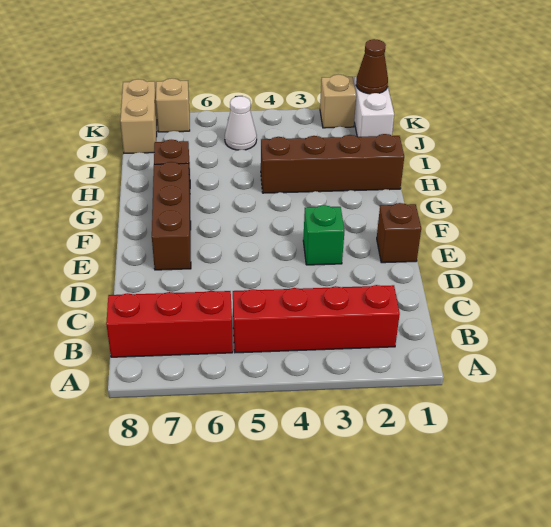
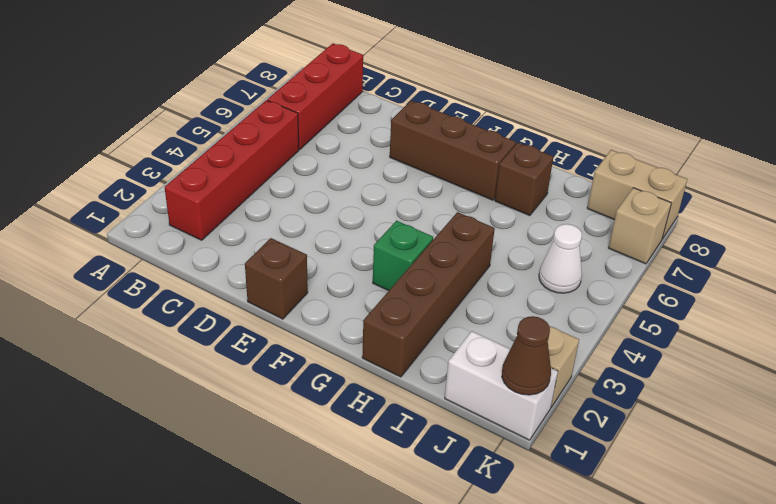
green 1x1 brick [303,205,344,265] -> green 1x1 brick moved to [373,221,433,291]

